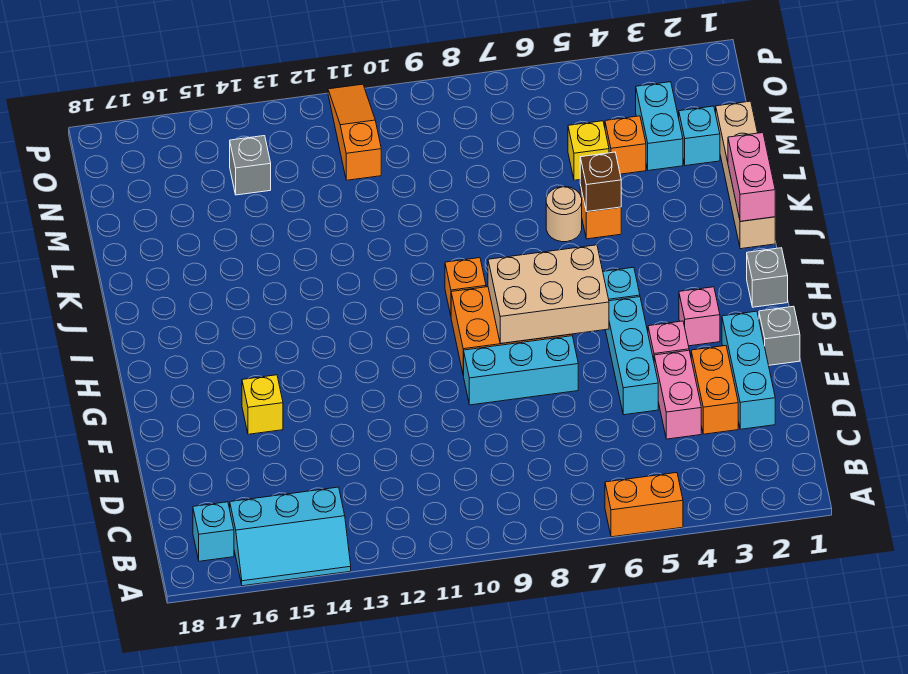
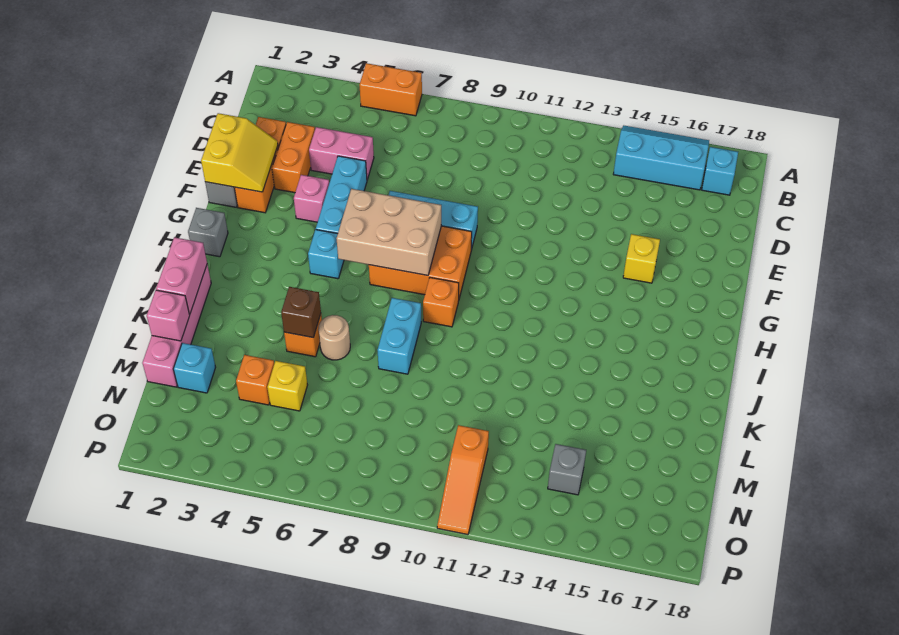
cyan 1x3 brick [722,311,775,429] -> orange 1x3 brick [235,117,286,213]
pink 1x2 brick [654,350,701,439] -> pink 1x2 brick turned to [309,127,374,180]
none -> yellow 2x2 slope [201,113,278,192]
pink 1x1 brick [679,287,720,346] -> pink 1x1 brick moved to [147,290,190,341]
tan 1x4 brick [716,101,775,249] -> pink 1x4 brick [142,264,211,387]
cyan 1x2 brick [636,82,683,171] -> cyan 1x2 brick moved to [378,298,421,374]

